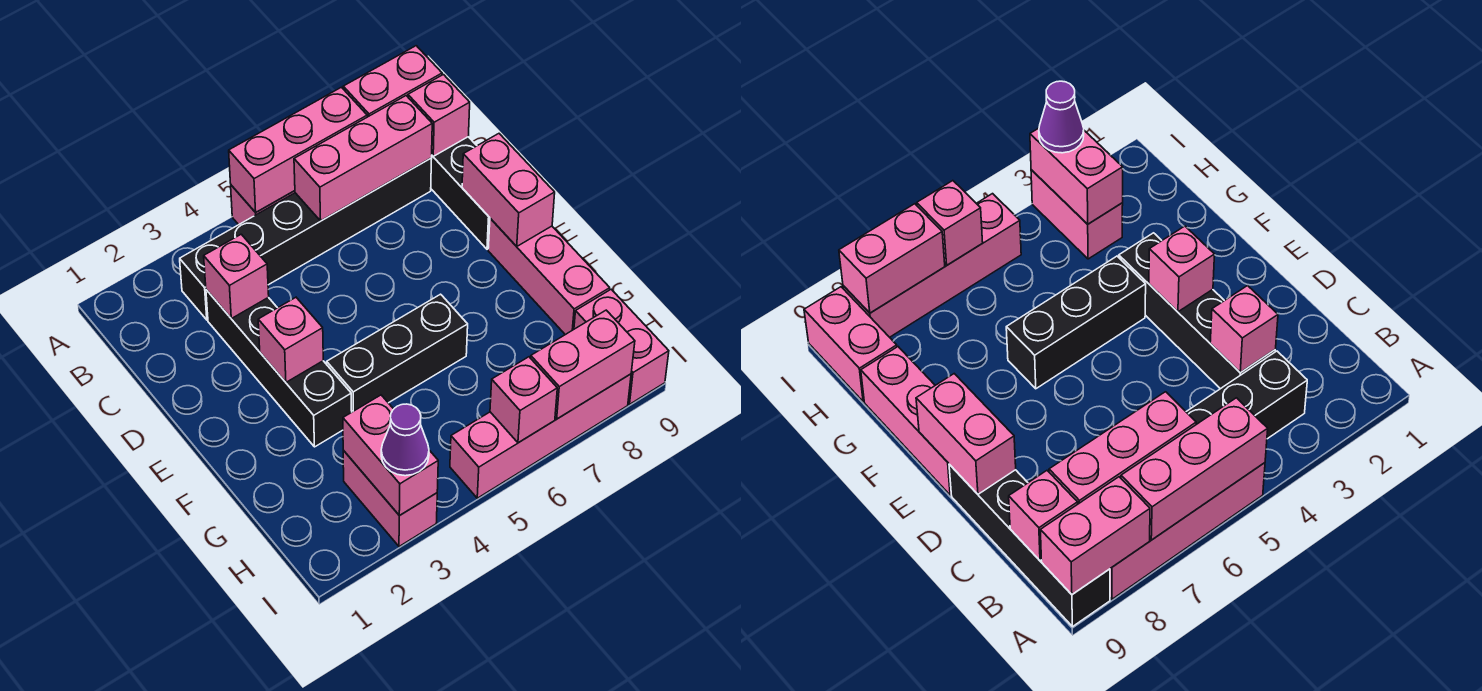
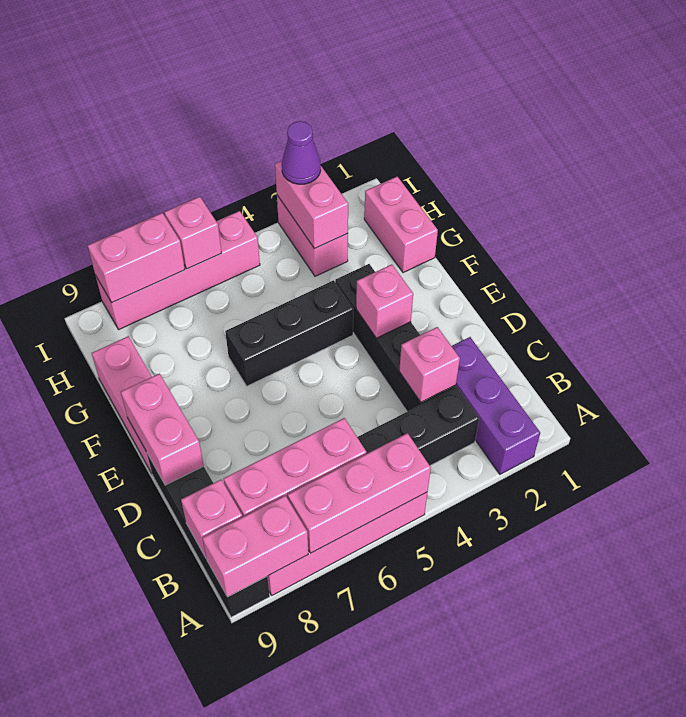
none -> purple 1x3 brick [452,337,540,474]
pink 1x2 brick [574,289,669,404] -> pink 1x2 brick moved to [364,177,438,273]

